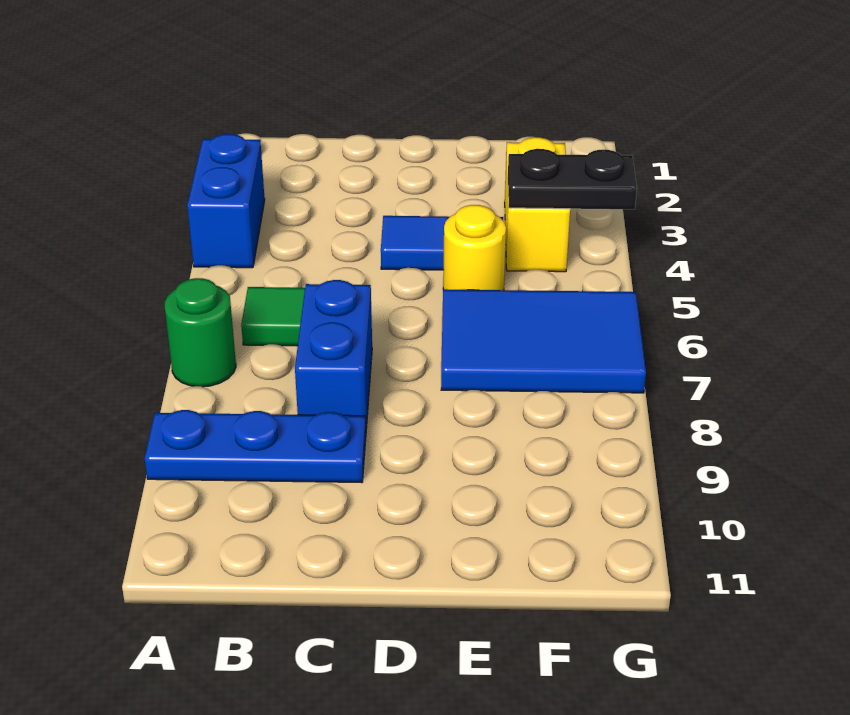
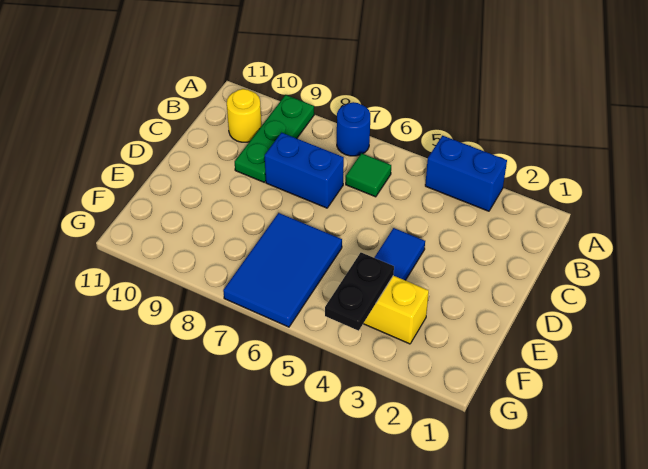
green 1x1 round brick [165,278,236,387] -> blue 1x1 round brick [337,102,370,156]
blue 1x3 plate [145,410,366,483] -> green 1x3 plate [235,95,314,182]
yellow 1x1 round brick [443,205,506,290] -> yellow 1x1 round brick moved to [227,89,261,142]

